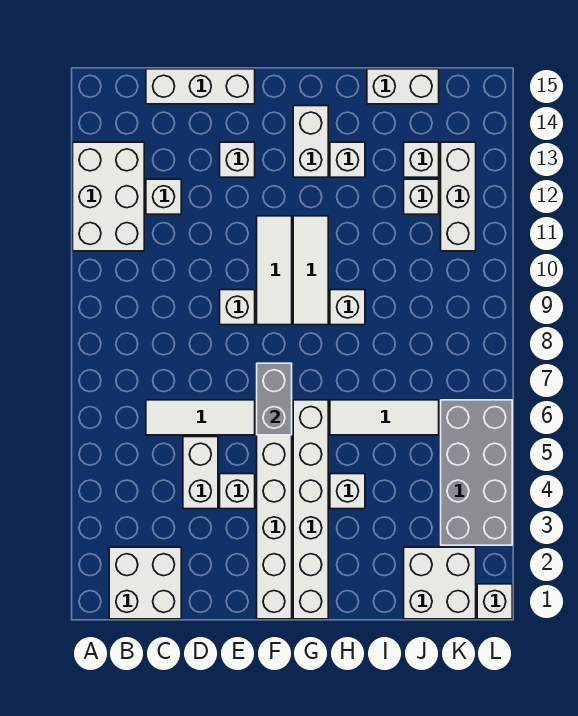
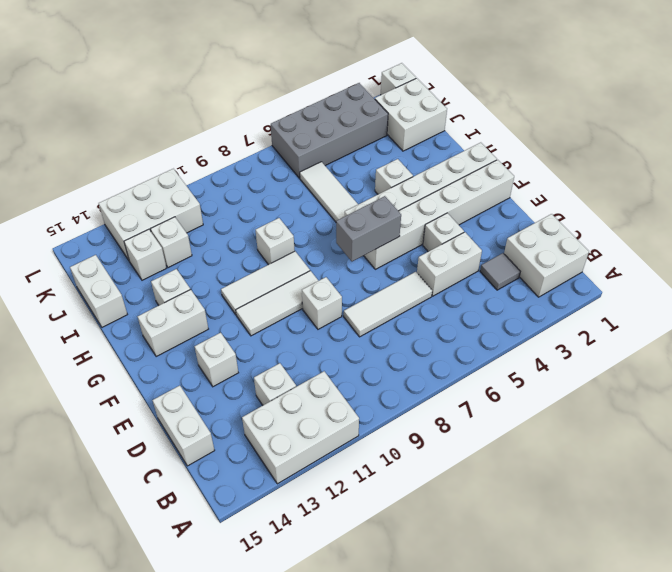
none -> grey 1x1 tile [480,253,520,290]
white 1x3 tile [146,400,255,435] -> white 1x3 tile turned to [344,272,432,337]
white 1x3 brick [146,69,255,104] -> white 1x2 brick [152,386,215,466]
white 1x3 brick [441,142,476,251] -> white 2x3 brick [99,169,203,260]

